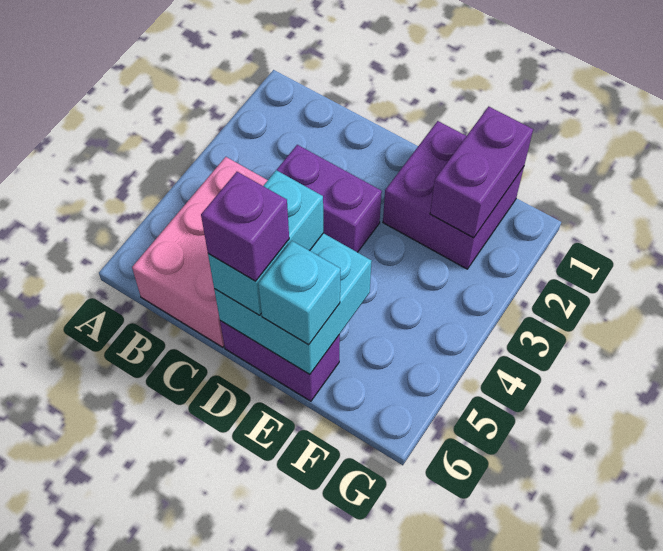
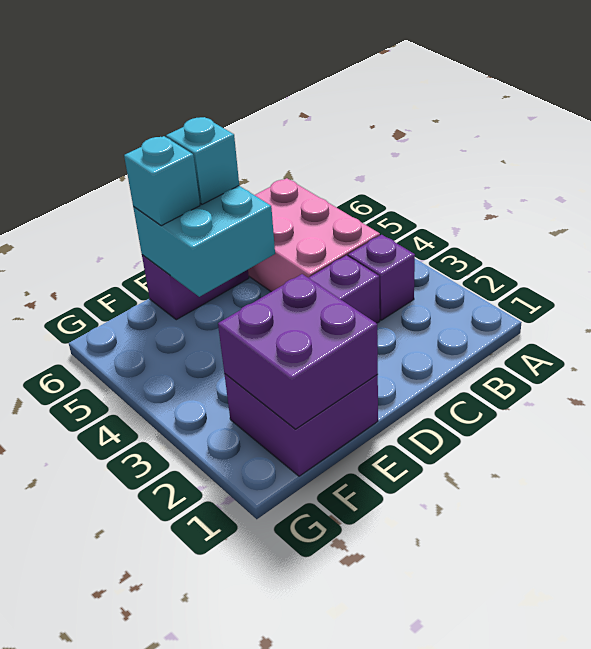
cyan 1x2 brick [208,170,323,315] -> cyan 1x1 brick [166,117,239,204]
purple 1x1 brick [201,172,289,281] -> purple 1x1 brick moved to [348,235,415,320]
purple 1x2 brick [430,106,533,238] -> purple 2x2 brick [218,274,378,429]

